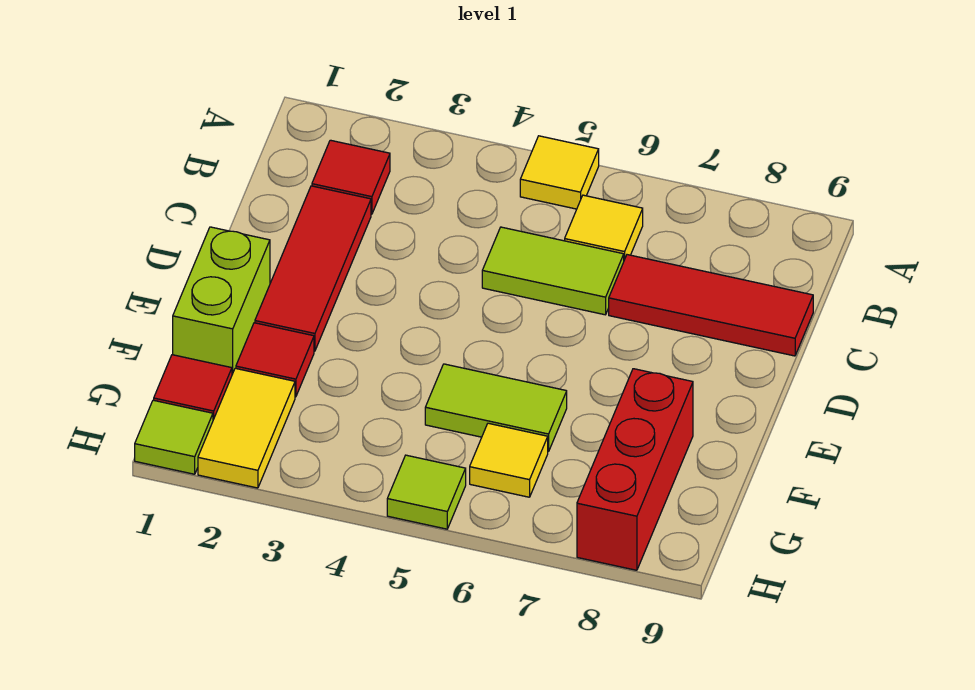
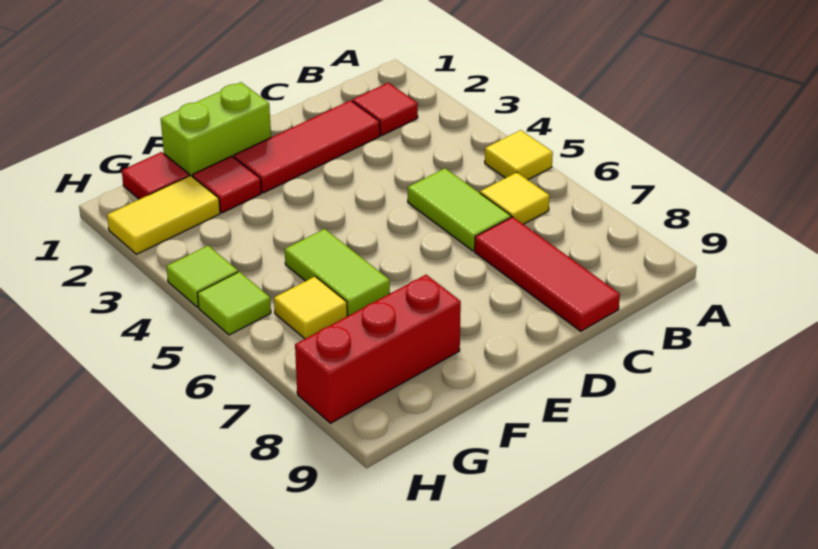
lime 1x1 tile [135,400,213,474] -> lime 1x1 tile moved to [166,246,238,307]

